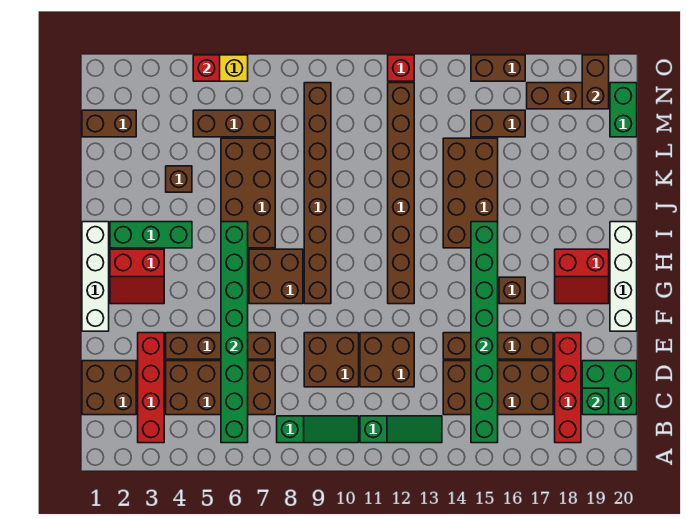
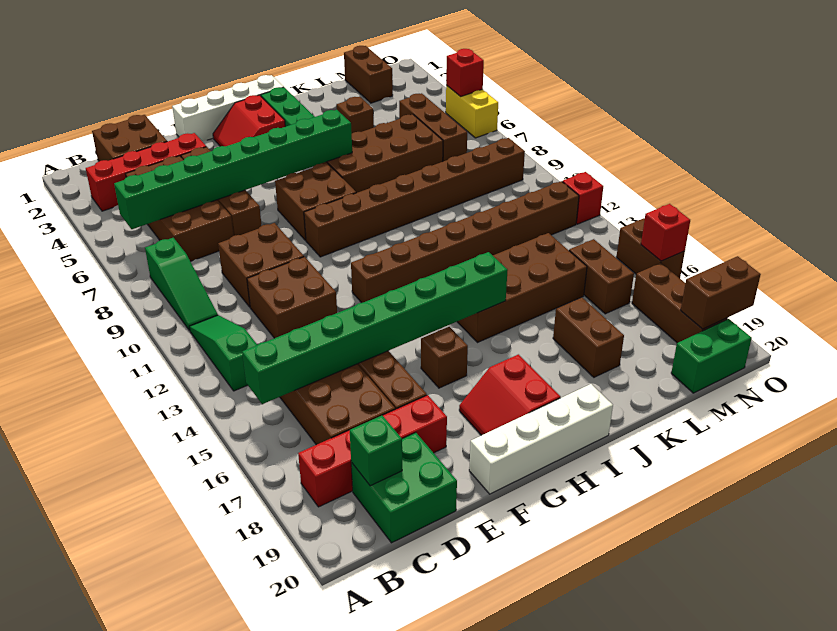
green 1x3 slope [360,416,442,443] -> green 1x3 slope turned to [190,315,257,391]
none -> brown 1x2 brick [553,297,624,377]
none -> red 1x1 brick [641,204,690,261]

